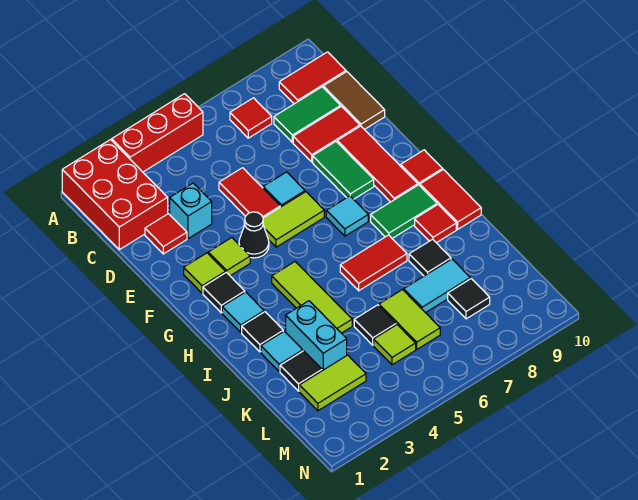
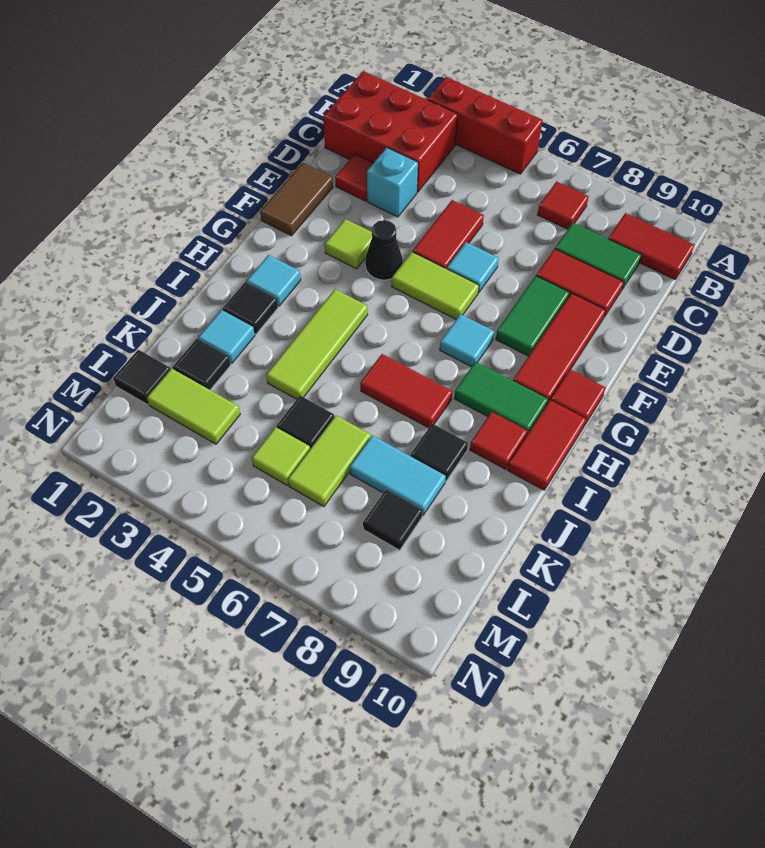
red 2x3 brick [62,140,168,250] -> red 2x3 brick turned to [323,71,458,192]
brown 1x2 tile [323,72,385,130] -> brown 1x2 tile moved to [260,163,333,236]
lime 1x1 tile [184,253,225,293] -> none
black 1x1 tile [203,272,245,313] -> black 1x1 tile moved to [113,350,170,405]
cyan 1x2 brick [286,301,347,371] -> none

